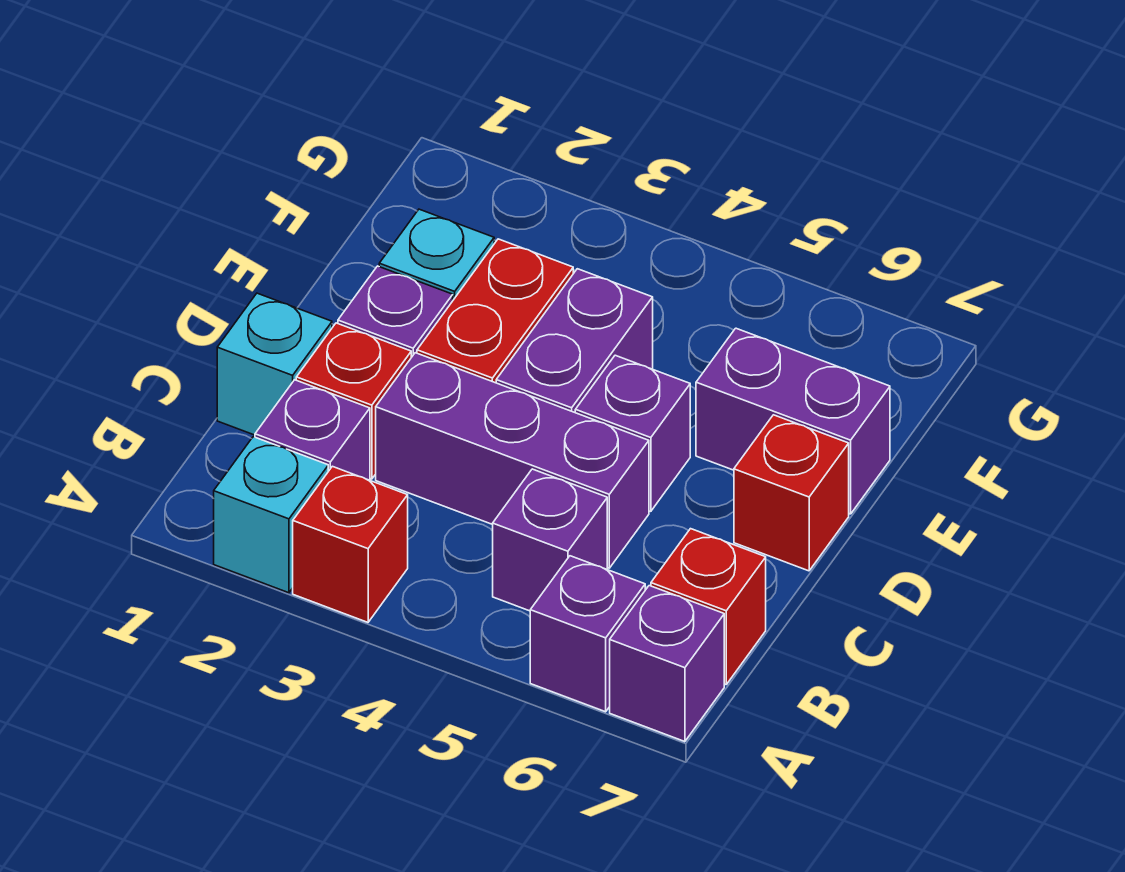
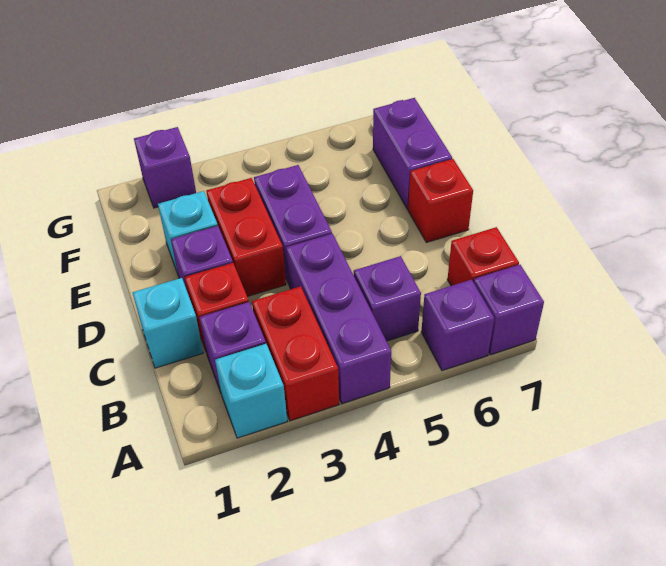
red 1x1 brick [293,466,408,622] -> red 1x2 brick [252,286,339,421]
purple 1x3 brick [376,353,649,568] -> purple 1x3 brick turned to [286,234,391,404]
purple 1x1 brick [575,355,690,511] -> purple 1x1 brick moved to [134,127,196,208]
purple 1x2 brick [696,328,890,514] -> purple 1x2 brick turned to [373,98,452,209]

